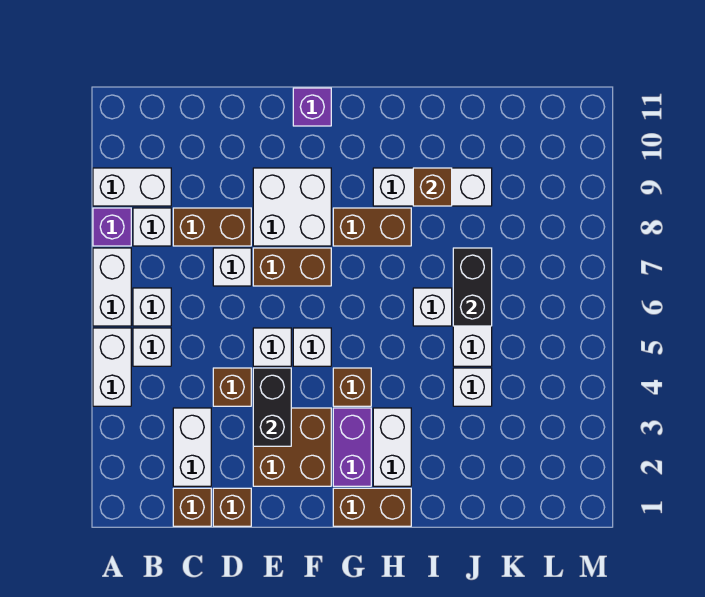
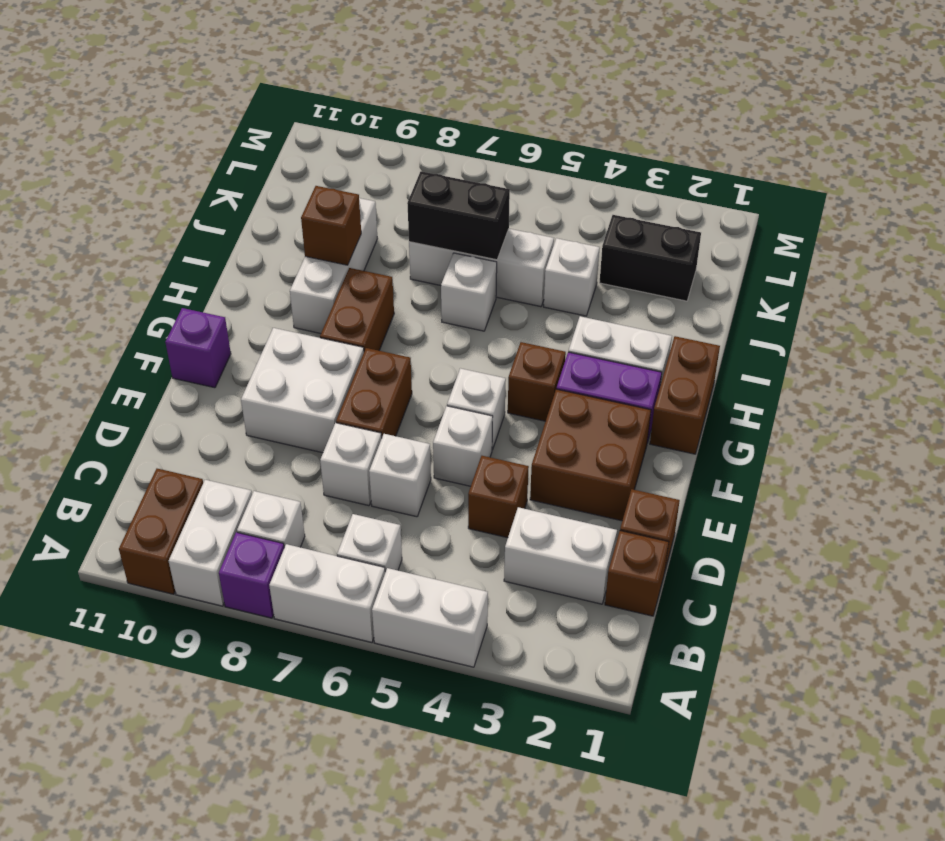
white 1x1 brick [133,328,171,366] -> white 1x1 brick moved to [369,434,431,517]
brown 1x2 brick [173,208,251,246] -> brown 1x2 brick moved to [119,469,203,594]
black 1x2 brick [253,368,291,446] -> black 1x2 brick moved to [599,215,701,301]

